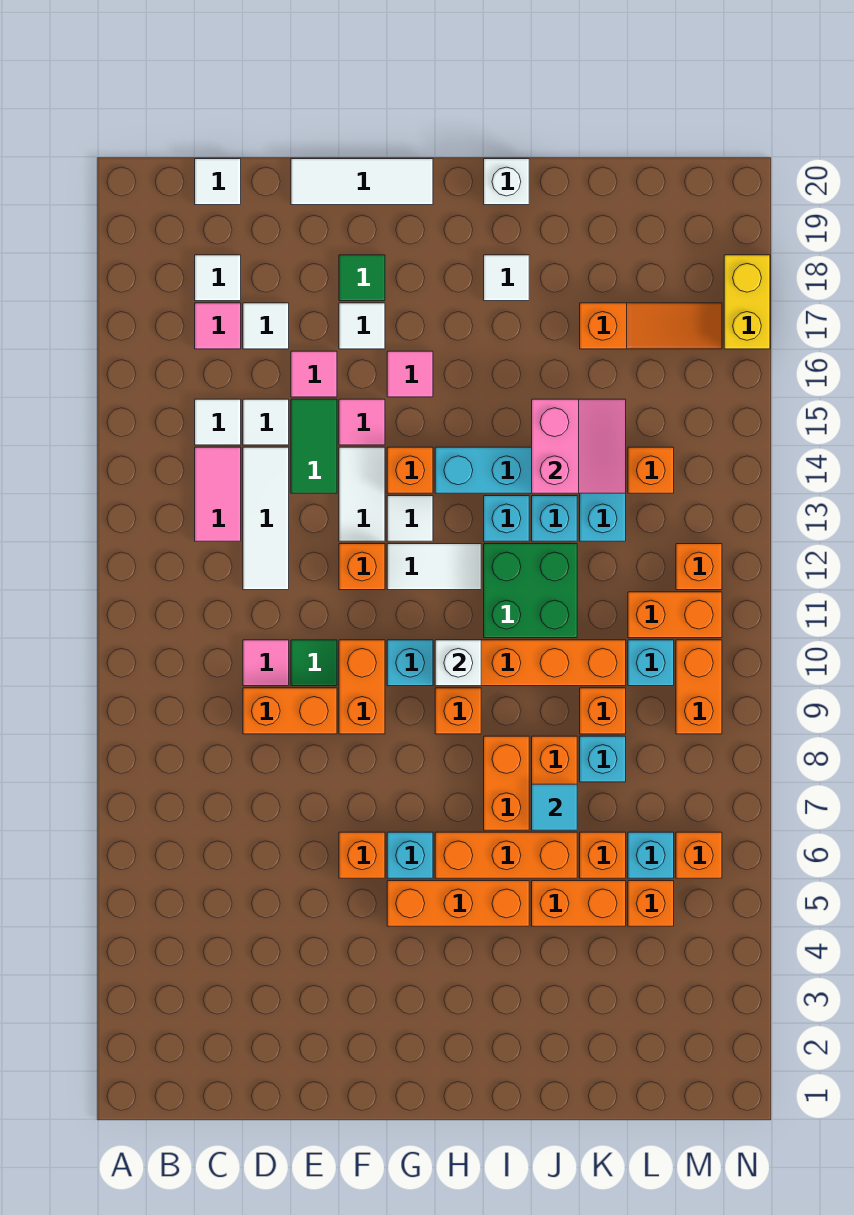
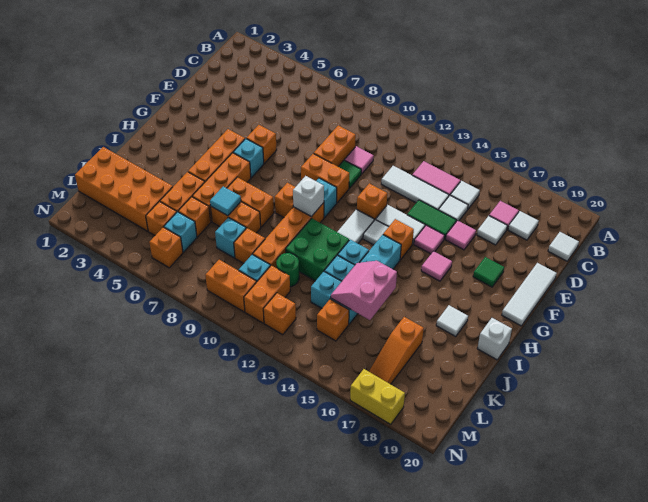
white 1x1 tile [339,303,385,349] -> none
pink 2x2 slope [532,399,626,493] -> pink 2x2 slope turned to [331,261,397,320]
none -> orange 2x4 brick [75,147,173,231]
none -> green 1x1 round brick [276,253,299,287]

